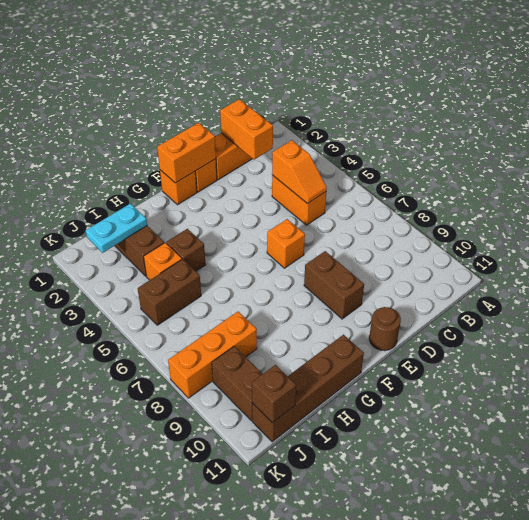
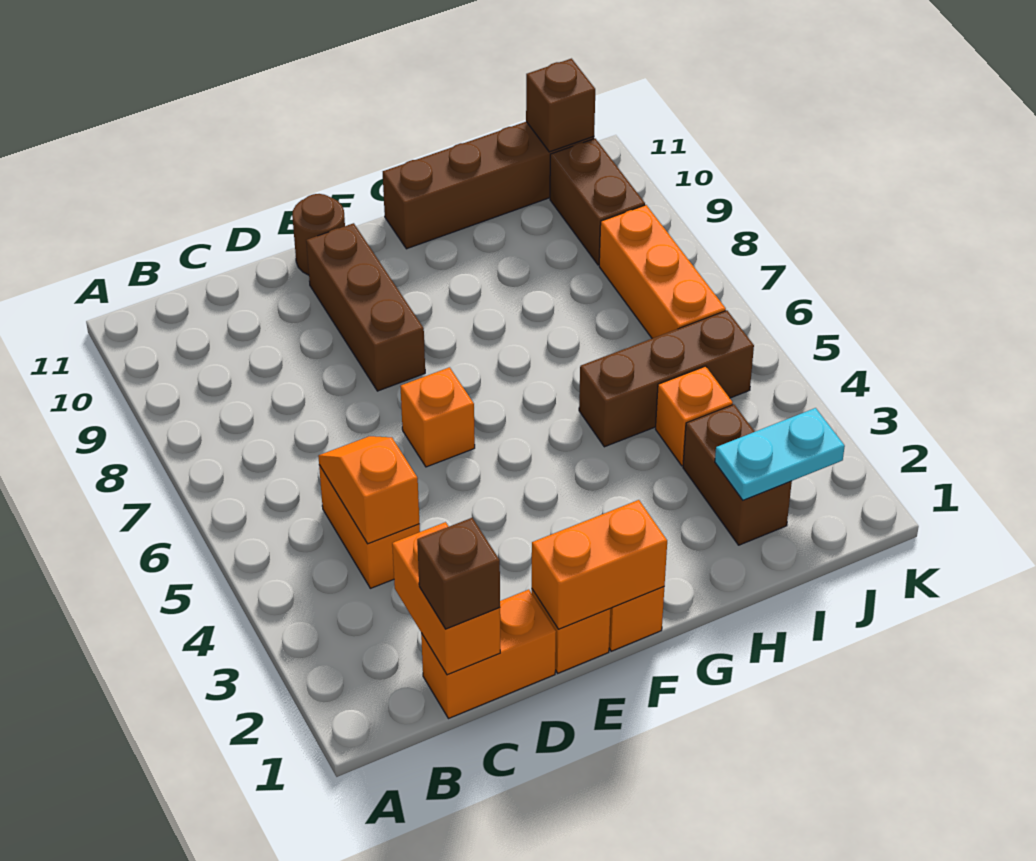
brown 1x2 brick [304,251,364,319] -> brown 1x3 brick [306,223,425,391]
brown 1x1 brick [166,229,206,271] -> brown 1x1 brick moved to [417,518,500,629]
brown 1x2 brick [138,259,201,325] -> brown 1x3 brick [579,311,754,447]
orange 1x3 brick [168,312,257,398] -> orange 1x3 brick turned to [599,205,726,338]

